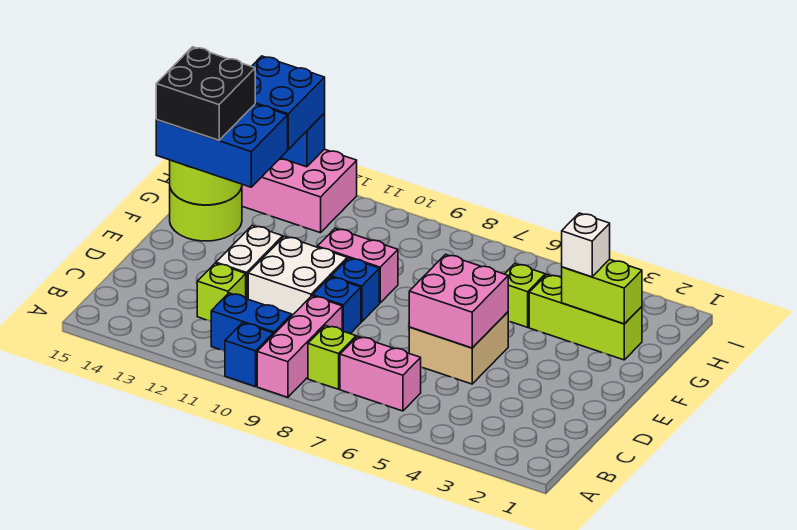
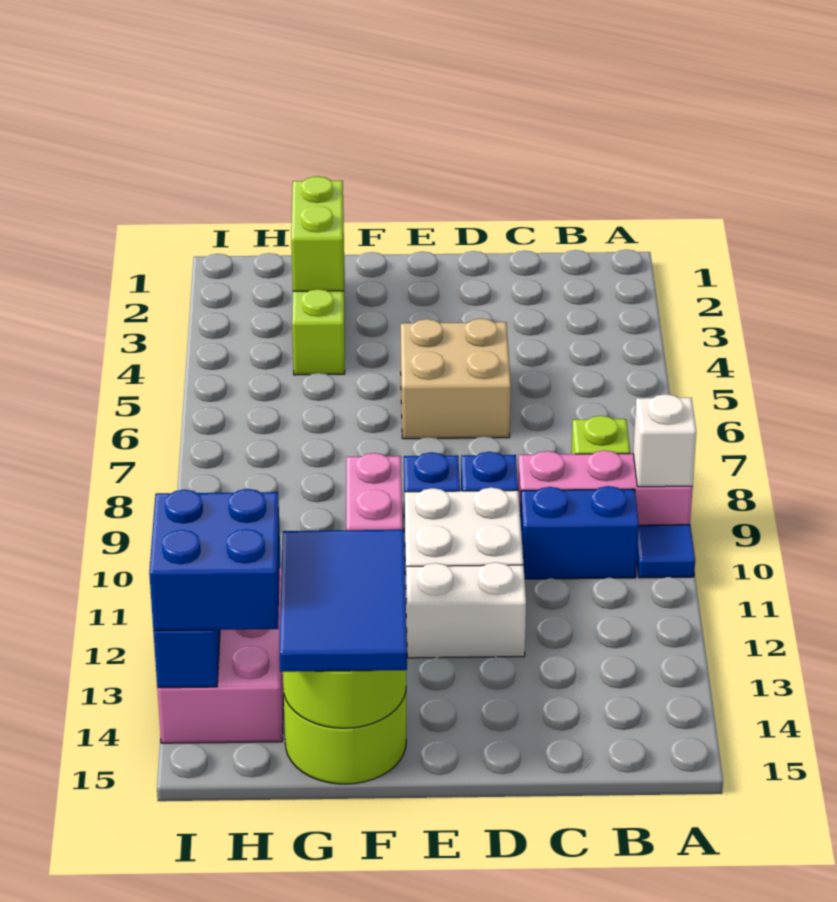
blue 1x1 brick [225,323,273,387] -> blue 1x1 tile [637,525,695,578]
pink 1x2 brick [340,336,421,411] -> none
blue 1x2 brick [211,293,292,351] -> blue 1x2 brick turned to [520,486,639,579]
lime 1x1 brick [197,263,246,321] -> none
pink 2x2 brick [409,254,508,348] -> none
blue 2x3 brick [156,104,288,187] -> blue 2x3 tile [280,530,407,672]
black 2x2 brick [156,47,255,140] -> none
white 1x1 brick [562,213,610,277] -> white 1x1 brick moved to [633,394,696,487]
lime 1x1 brick [505,264,545,327] -> none

